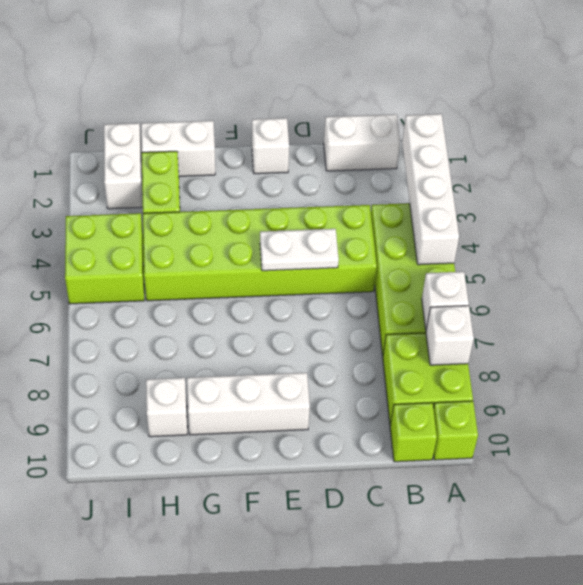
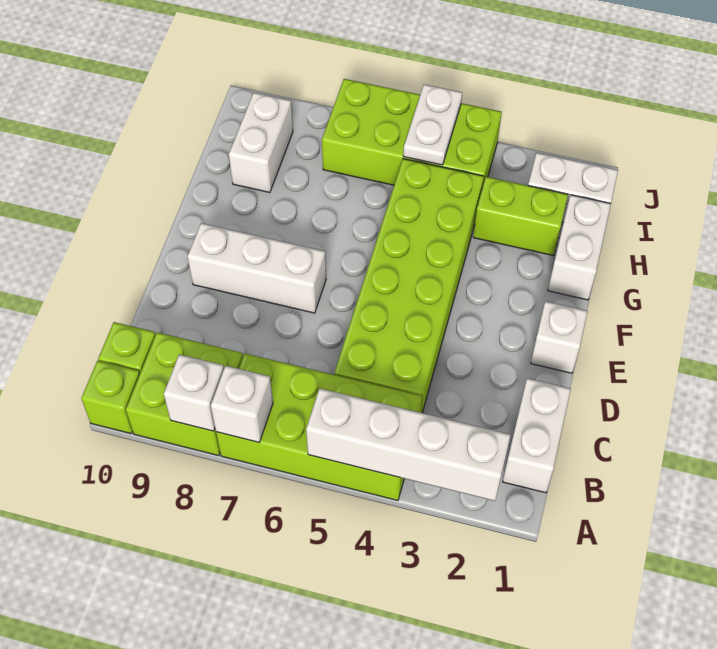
white 1x2 plate [260,229,339,271] -> white 1x2 plate moved to [403,84,462,165]
white 1x3 brick [187,373,310,435] -> white 1x3 brick turned to [188,223,326,313]
white 1x1 brick [146,378,187,437] -> white 1x2 brick [229,93,293,193]
lime 2x2 brick [65,213,144,304] -> lime 2x4 brick [322,79,502,188]

